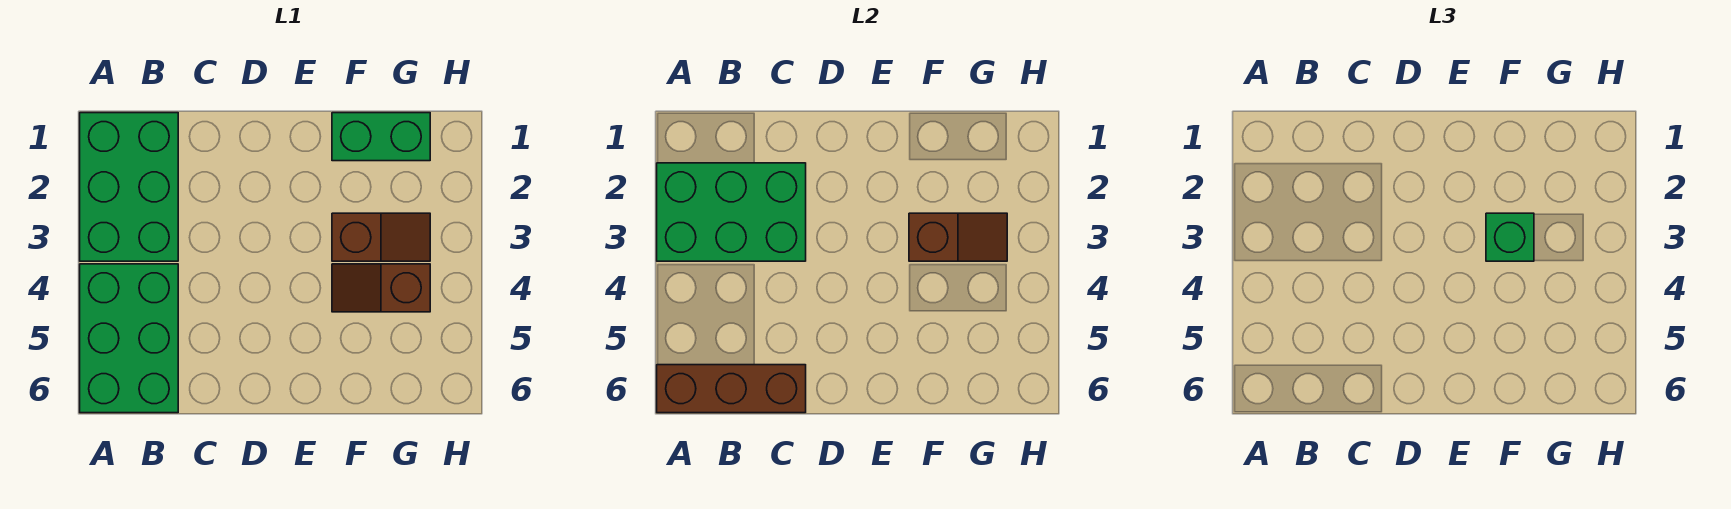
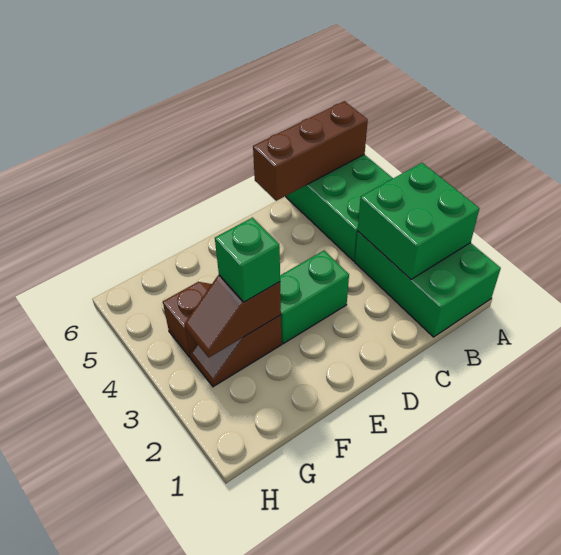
green 2x3 brick [657,163,806,261] -> green 2x2 brick [358,163,479,279]
green 1x2 brick [332,113,430,161] -> green 1x2 brick moved to [280,251,349,344]

